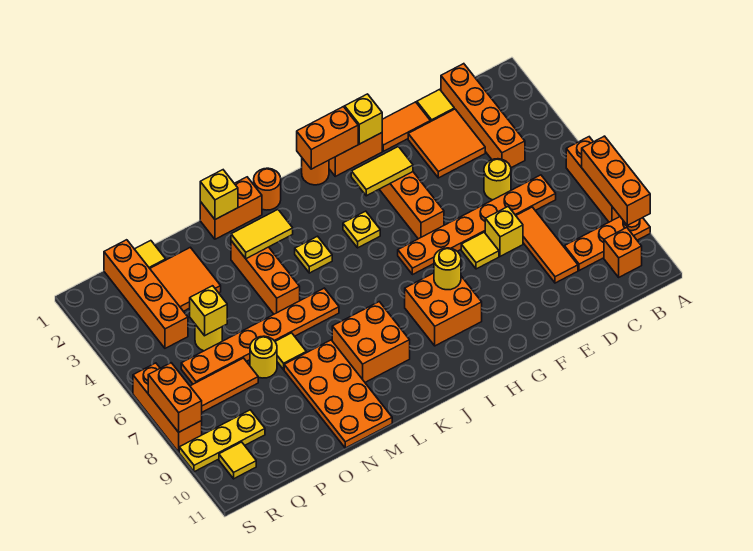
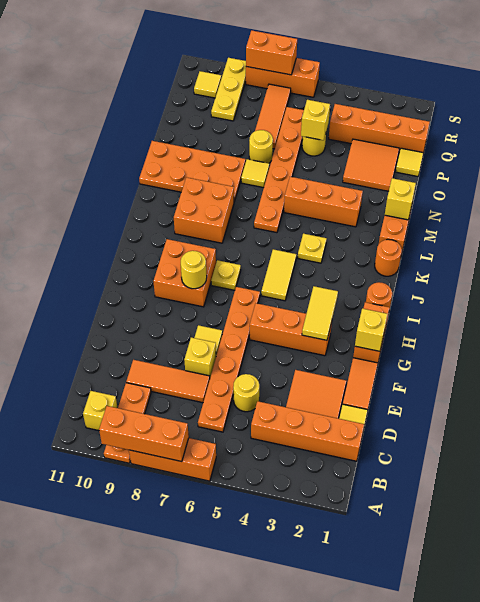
orange 1x1 brick [604,228,642,277] -> yellow 1x1 brick [83,391,117,431]
orange 1x2 brick [297,107,358,169] -> none
yellow 1x1 plate [343,211,380,248] -> yellow 1x1 plate moved to [211,260,241,290]
yellow 1x2 tile [231,210,293,259] -> yellow 1x2 tile moved to [261,249,296,301]

